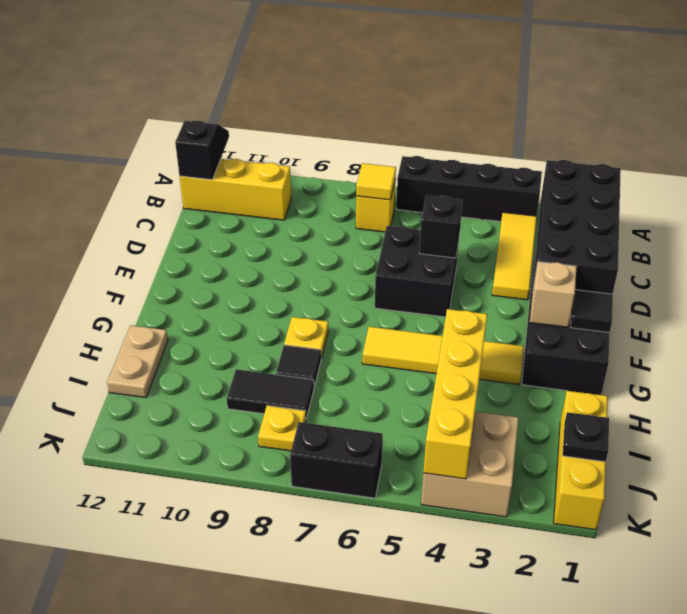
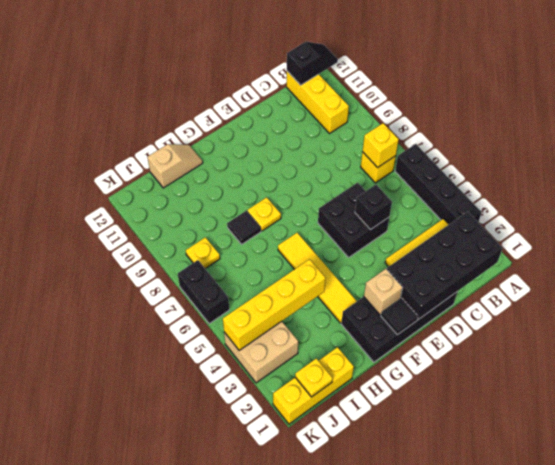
yellow 1x1 tile [356,163,396,200] -> yellow 1x1 brick [362,123,399,168]
tan 1x2 plate [107,325,168,398] -> tan 1x2 slope [147,144,203,188]
black 1x2 tile [227,369,314,418] -> none
black 1x1 plate [563,412,609,462] -> yellow 1x1 plate [295,359,333,397]

